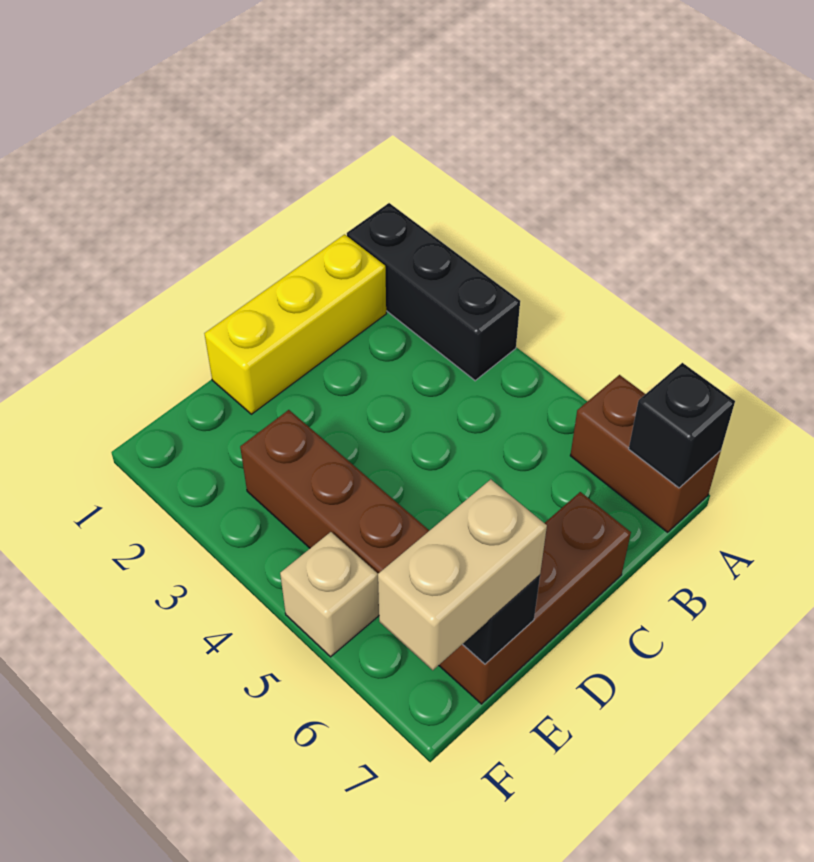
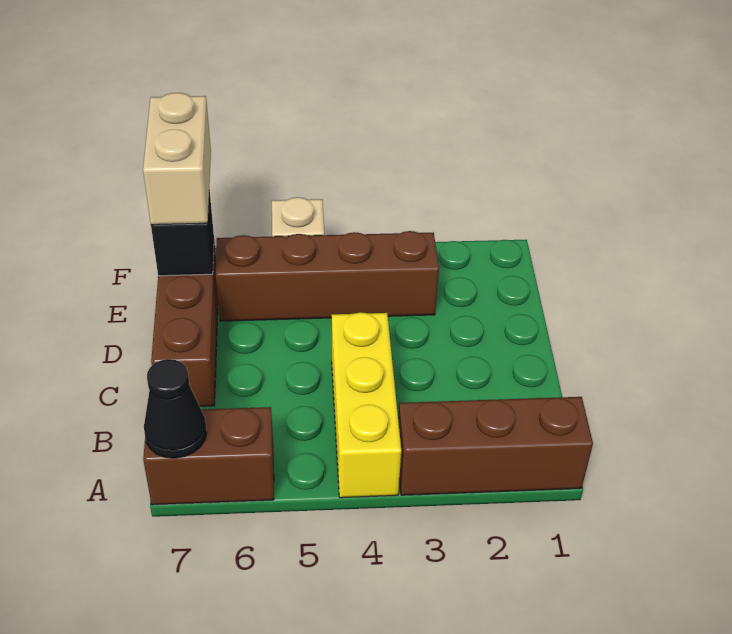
black 1x3 brick [347,203,520,381] -> brown 1x3 brick [398,397,593,495]
black 1x1 brick [629,363,735,488] -> black 1x1 cone [144,359,207,458]
yellow 1x3 brick [204,234,386,414] -> yellow 1x3 brick moved to [332,312,401,498]

